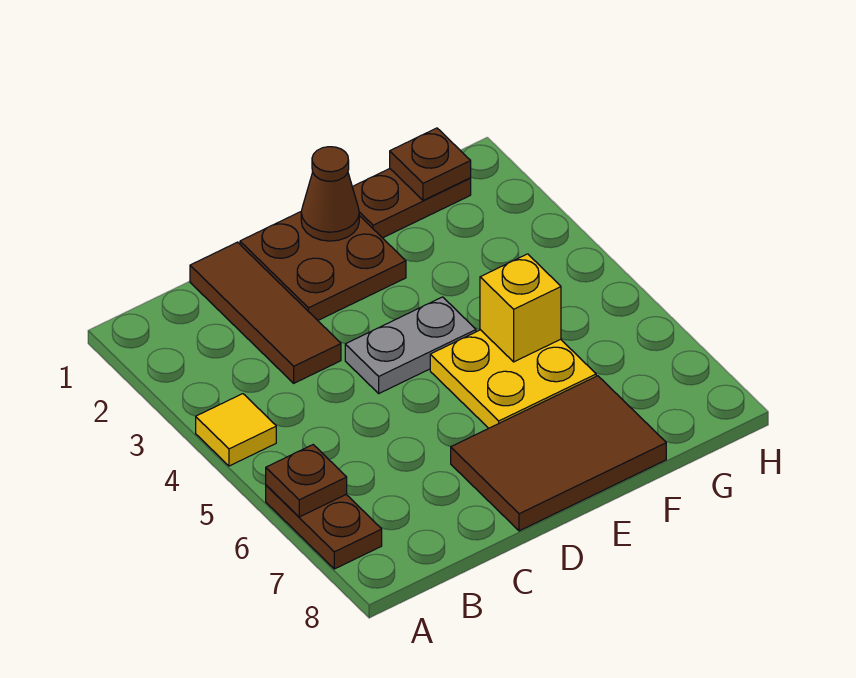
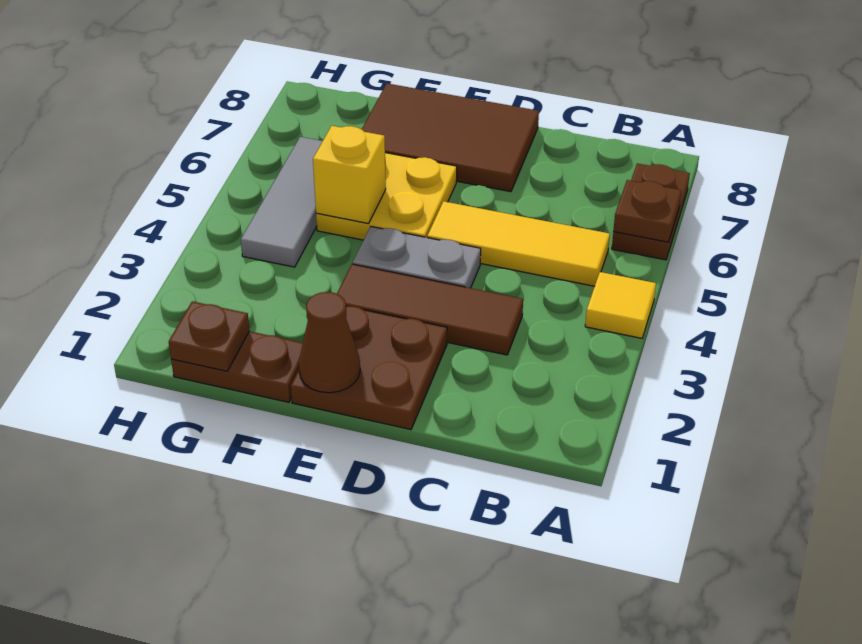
none -> yellow 1x3 tile [427,201,610,286]
brown 1x3 tile [190,242,341,383] -> brown 1x3 tile turned to [337,264,523,355]
none -> grey 1x3 tile [241,137,323,267]

